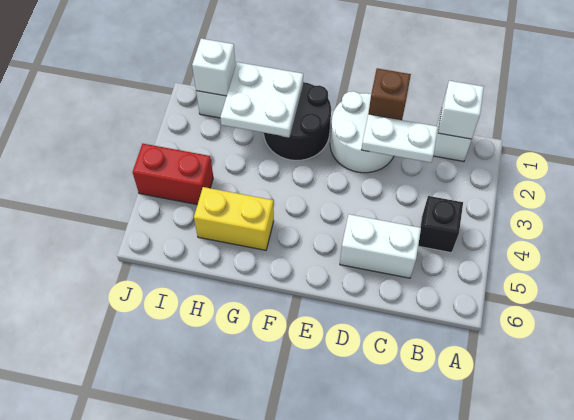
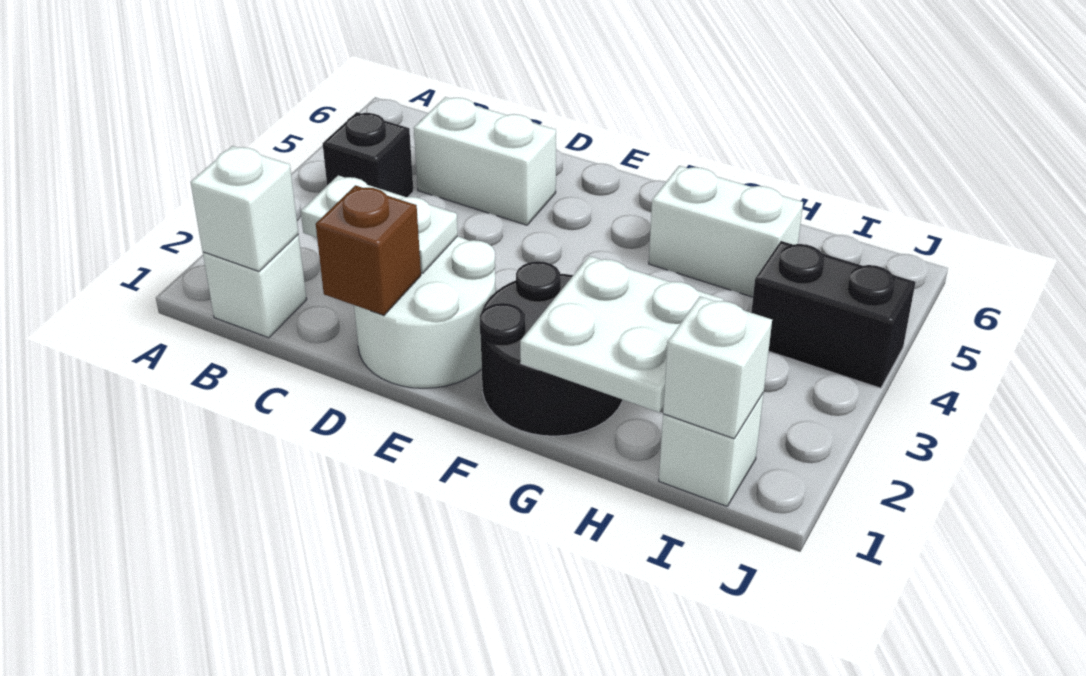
yellow 1x2 brick [194,187,274,250] -> white 1x2 brick [649,166,803,297]
red 1x2 brick [133,144,213,205] -> black 1x2 brick [751,241,915,388]

